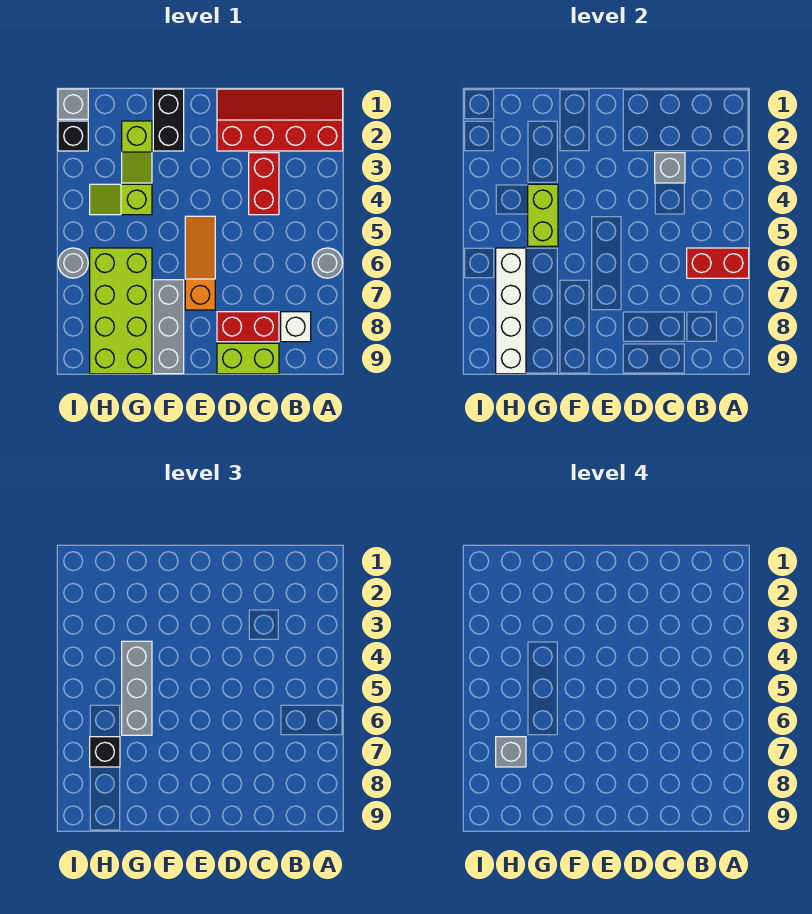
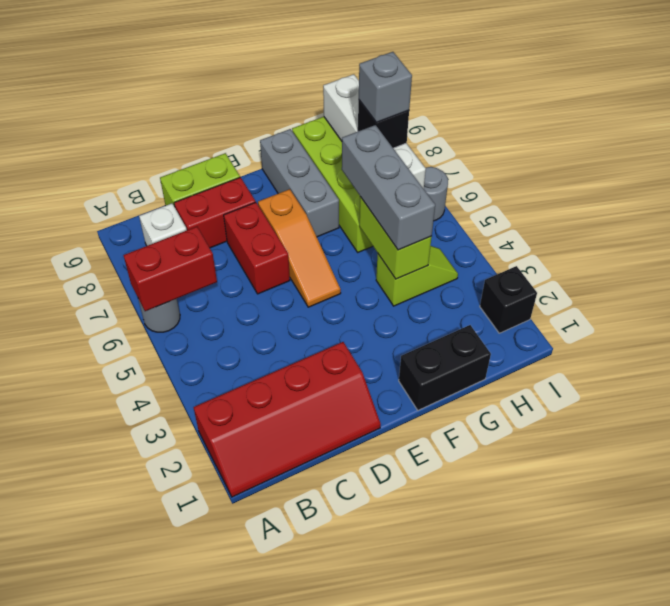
red 1x2 brick [249,153,279,215] -> red 1x2 brick moved to [224,202,290,294]
grey 1x1 brick [655,153,685,183] -> none
black 1x2 brick [153,89,184,151] -> black 1x2 brick turned to [399,325,491,410]
lime 1x2 slope [122,121,152,183] -> none
grey 1x1 brick [58,89,88,119] -> none

